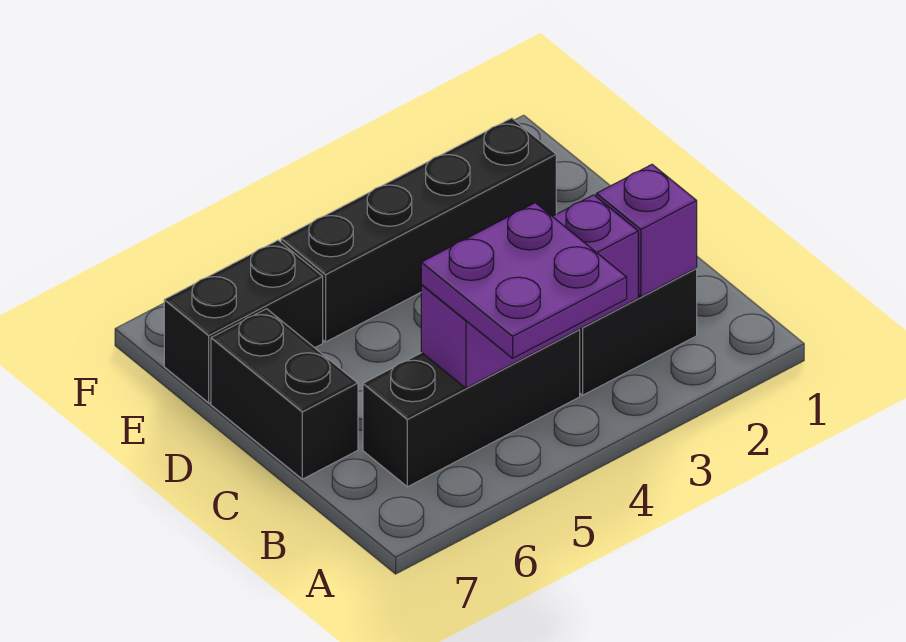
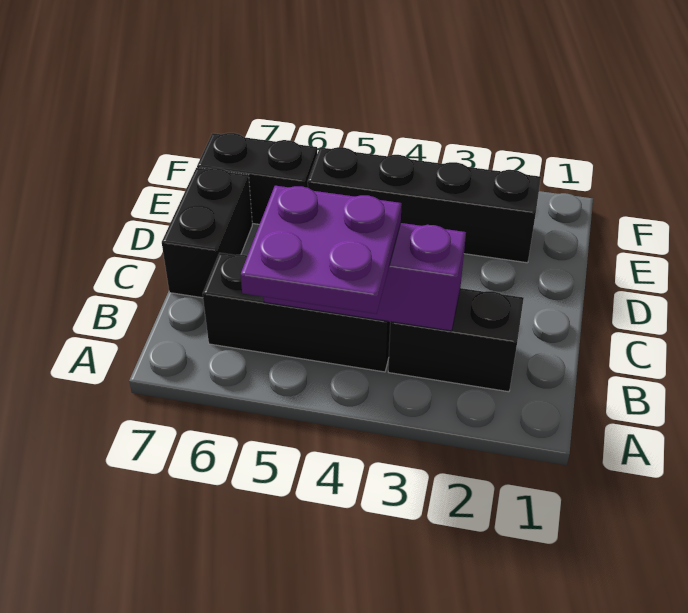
purple 1x1 brick [596,165,697,297] -> none

